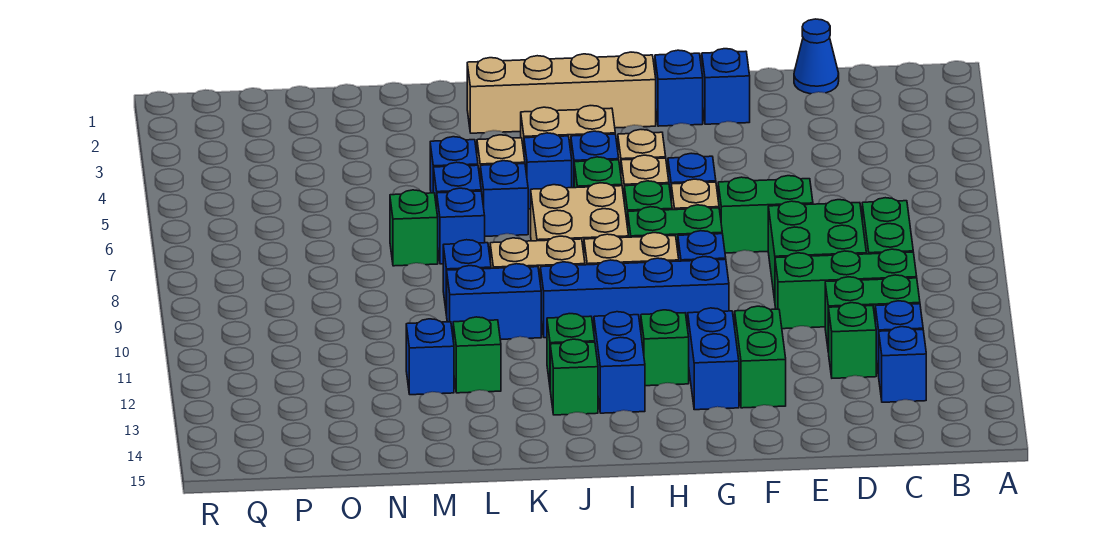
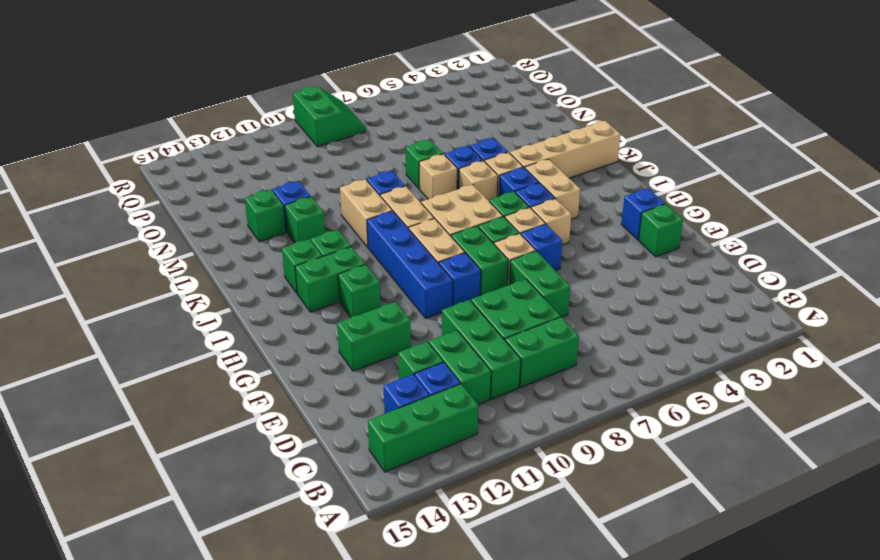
none -> green 1x3 brick [368,384,478,472]
blue 1x1 cone [794,19,839,94] -> none
blue 1x1 brick [702,49,750,124] -> green 1x1 brick [639,204,683,257]
blue 1x2 brick [688,308,739,410] -> none
tan 1x4 brick [467,52,656,133] -> tan 1x4 brick turned to [510,121,620,178]
blue 1x2 brick [594,312,645,413] -> green 1x2 brick [295,247,365,312]
blue 1x1 brick [480,161,528,236] -> tan 1x1 brick [459,161,498,201]
blue 1x2 brick [447,264,541,339] -> tan 1x2 brick [340,179,392,247]
blue 1x1 brick [437,188,485,264] -> tan 1x1 brick [419,154,457,199]
none -> green 1x1 brick [245,190,286,242]
none -> green 2x2 slope [293,86,366,147]

